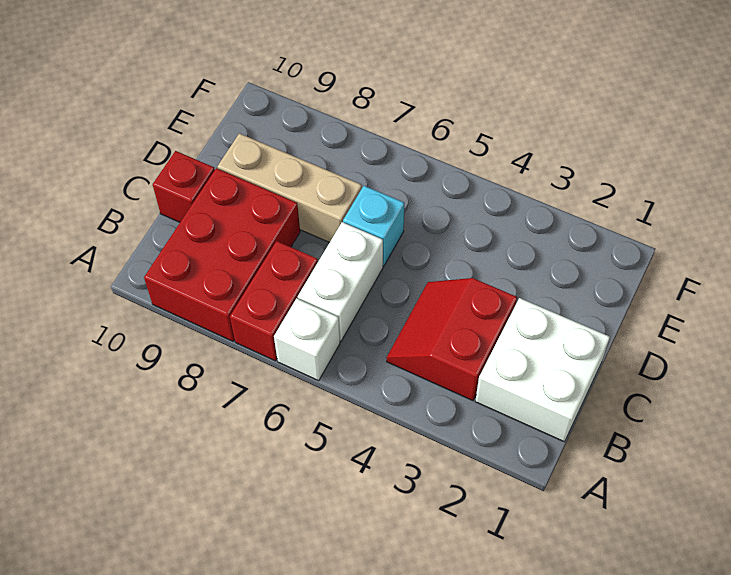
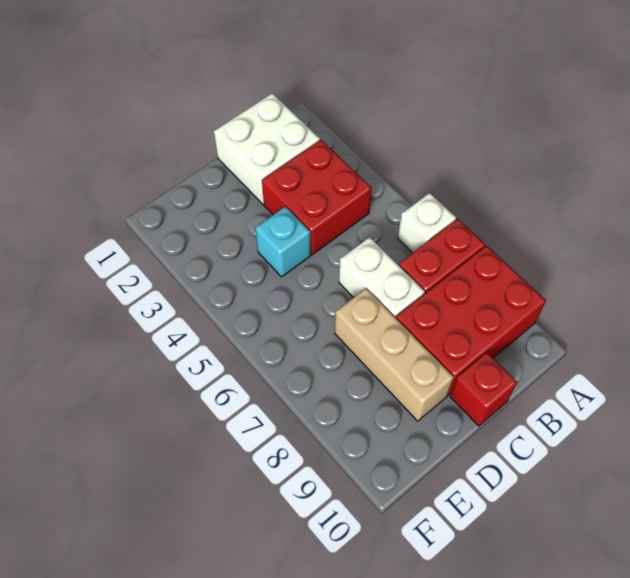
red 2x2 slope [387,278,517,401] -> red 2x2 brick [262,140,372,255]
white 1x2 brick [298,222,383,341] -> white 1x2 brick turned to [339,237,425,318]
cyan 1x1 brick [343,186,404,266] -> cyan 1x1 brick moved to [255,207,311,277]

